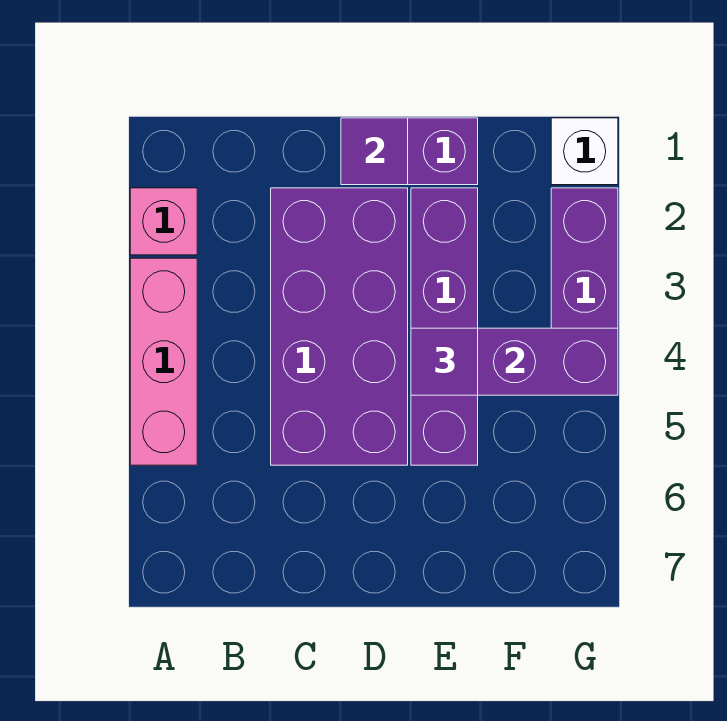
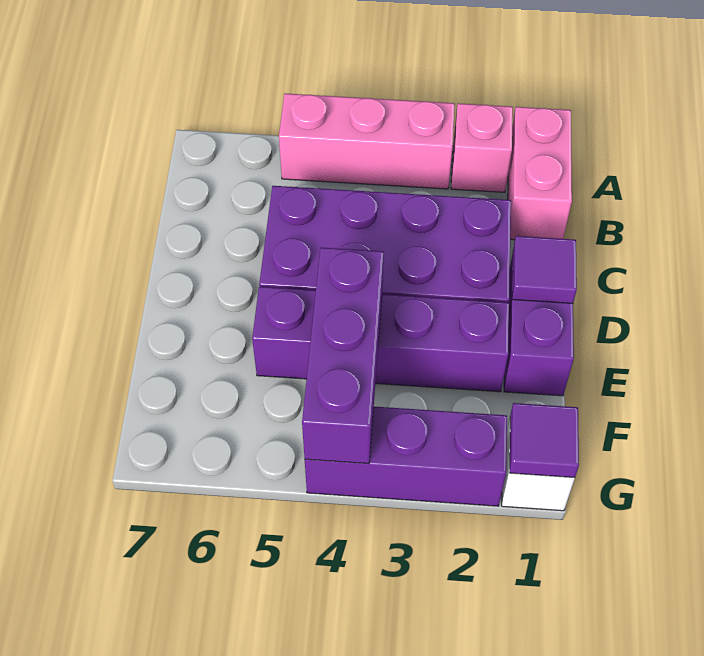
none -> pink 1x2 brick [508,107,572,240]
purple 1x1 tile [411,328,478,395] -> purple 1x1 tile moved to [510,403,579,478]

